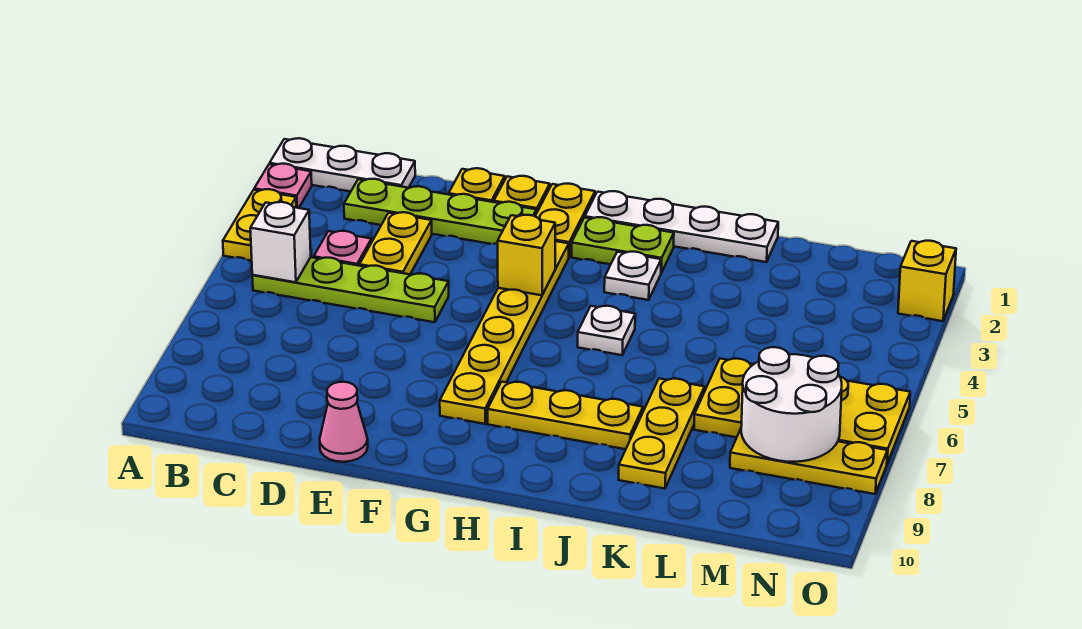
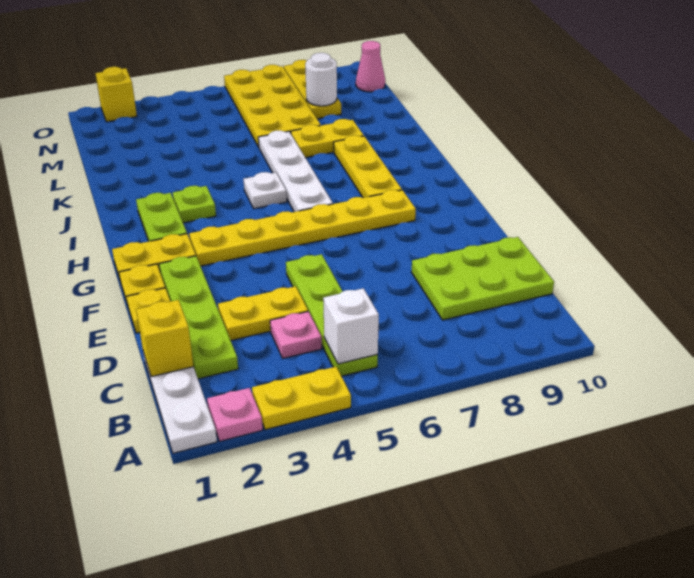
none -> lime 2x3 plate [411,237,554,320]
pink 1x1 cone [320,382,368,462] -> pink 1x1 cone moved to [356,41,385,92]
yellow 1x1 brick [498,215,555,295] -> yellow 1x1 brick moved to [136,300,193,377]
white 1x4 plate [585,191,778,262] -> white 1x4 plate moved to [258,131,333,212]
white 1x1 plate [604,252,661,300] -> lime 1x1 plate [173,186,216,223]
yellow 1x3 plate [619,378,704,489] -> yellow 1x2 plate [291,119,364,158]
white 2x2 round brick [741,347,842,462] -> white 1x1 round brick [305,53,337,106]

